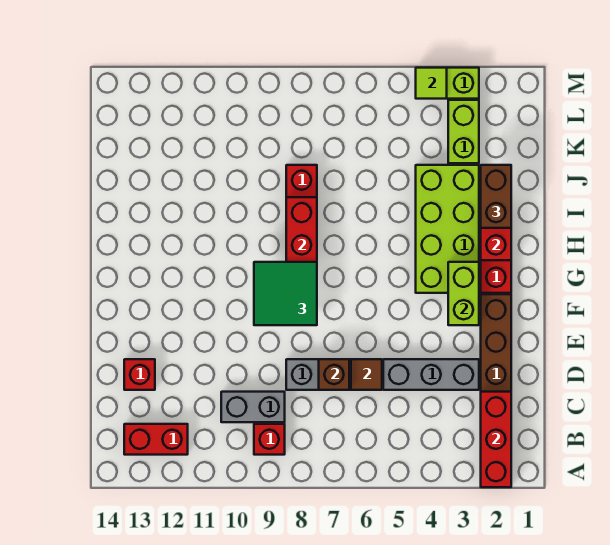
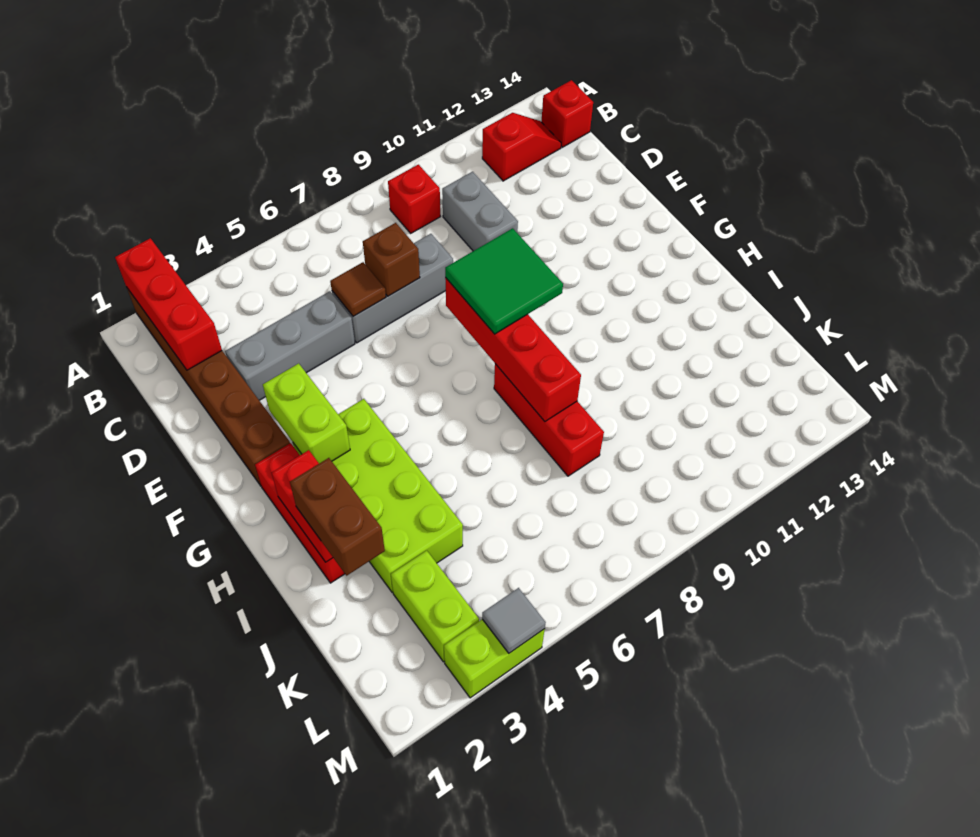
red 1x2 brick [124,424,188,455] -> red 1x2 slope [482,113,561,181]
grey 1x2 brick [221,392,285,422] -> grey 1x2 brick turned to [442,172,518,251]
red 1x1 brick [124,359,155,390] -> red 1x1 brick moved to [541,80,593,147]
lime 1x1 tile [416,68,447,99] -> grey 1x1 tile [482,588,546,653]

